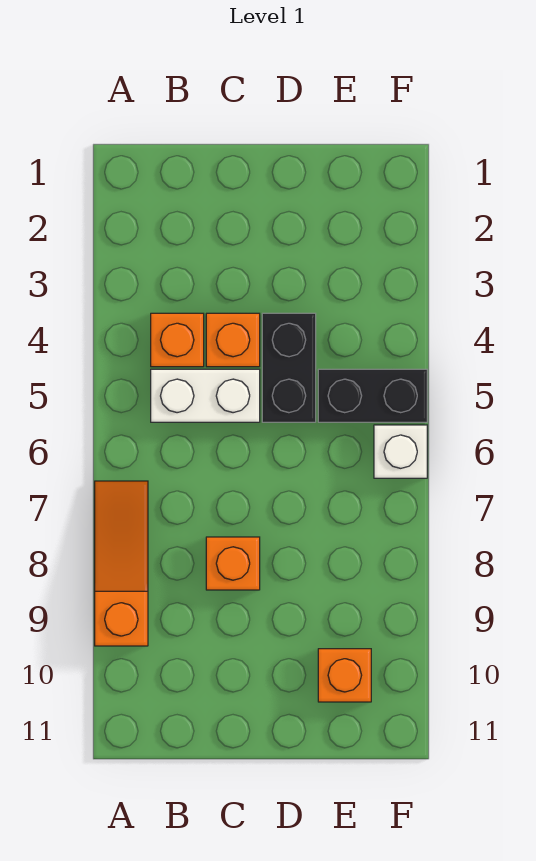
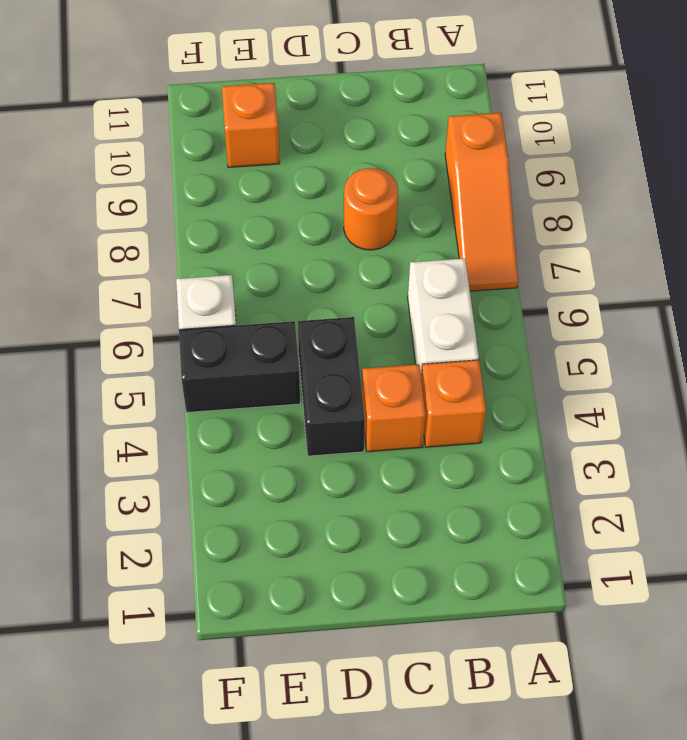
white 1x2 brick [151,369,260,422] -> white 1x2 brick turned to [408,258,479,374]
orange 1x1 brick [206,537,260,590] -> orange 1x1 round brick [344,168,398,250]

